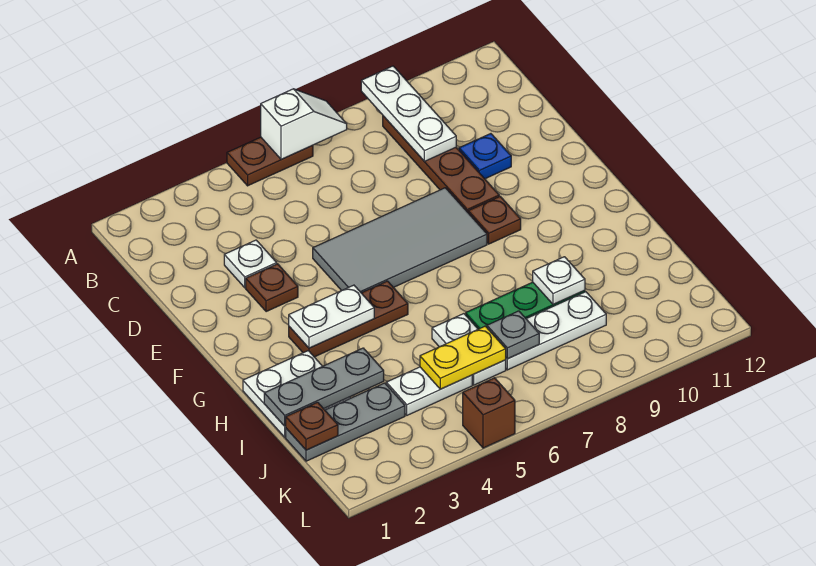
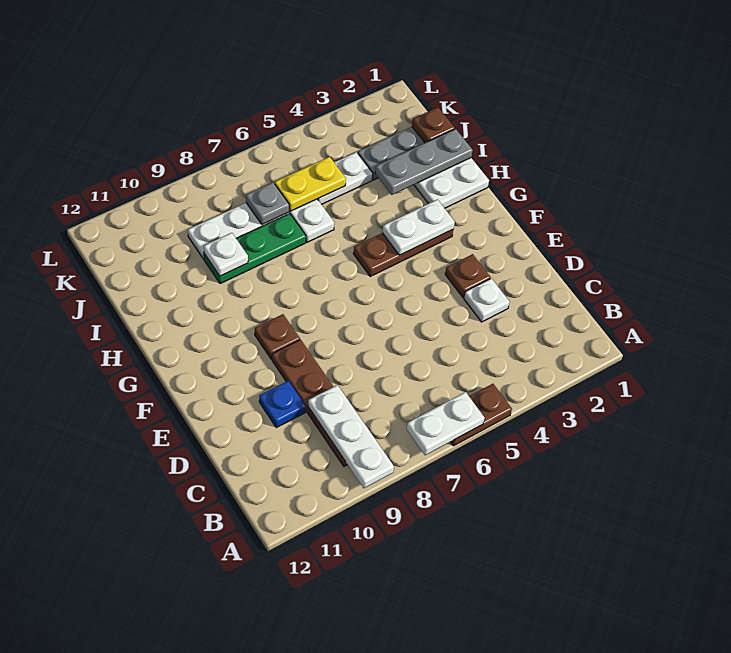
white 1x2 slope [261,89,347,160] -> white 1x2 plate [407,392,485,455]
grey 2x4 tile [313,188,487,293] -> none
brown 1x1 brick [463,378,515,448] -> none

